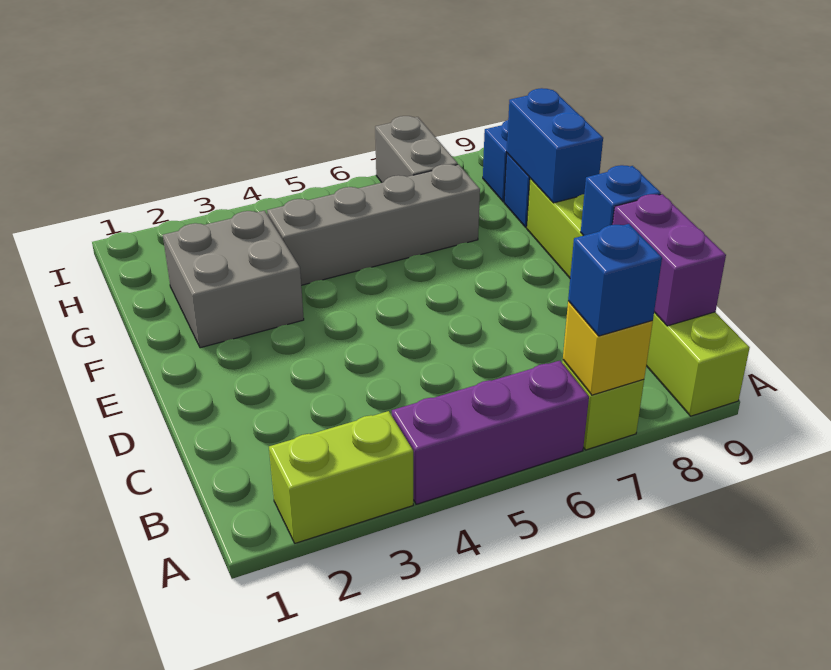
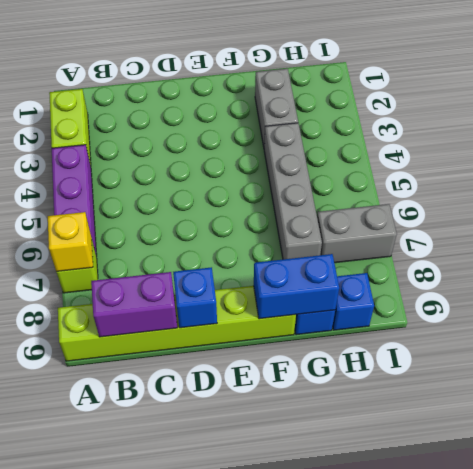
blue 1x1 brick [568,224,662,336] -> none
grey 2x2 brick [163,211,304,348] -> grey 1x2 brick [255,69,298,147]

